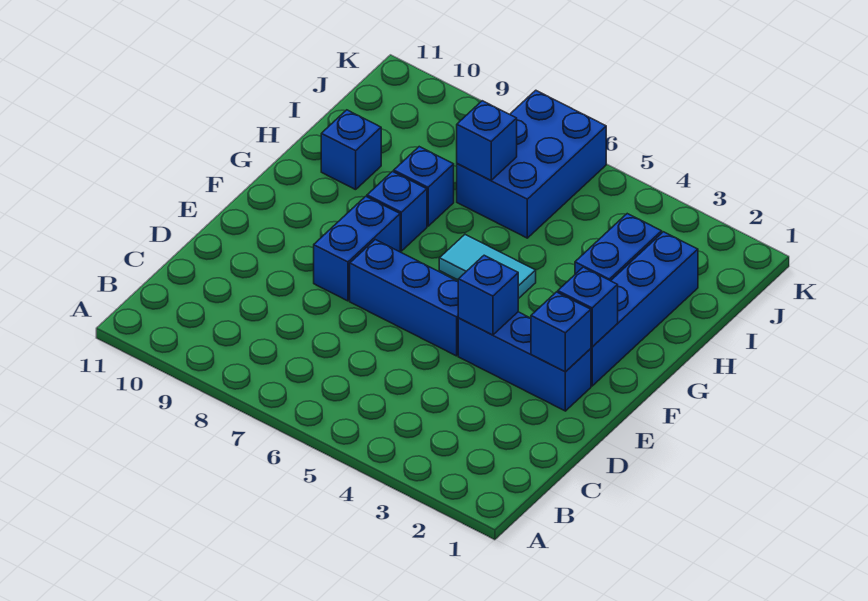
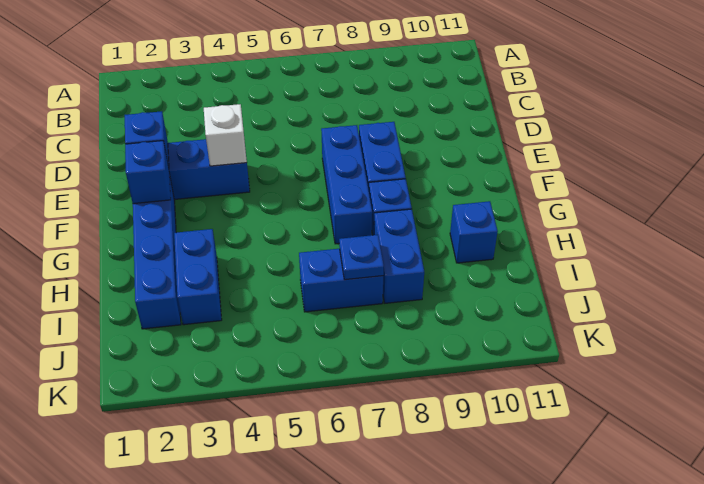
blue 1x1 brick [458,255,518,335] -> white 1x1 brick [204,104,247,166]
blue 1x3 brick [350,240,458,356] -> blue 1x3 brick turned to [321,125,372,244]
cyan 1x2 tile [439,235,536,299] -> none
blue 1x1 brick [394,147,454,226] -> blue 1x2 brick [374,209,424,303]
blue 2x3 brick [457,90,606,238] -> blue 1x2 brick [299,249,383,312]
blue 1x1 brick [457,101,517,180] -> blue 1x1 plate [339,235,384,280]

